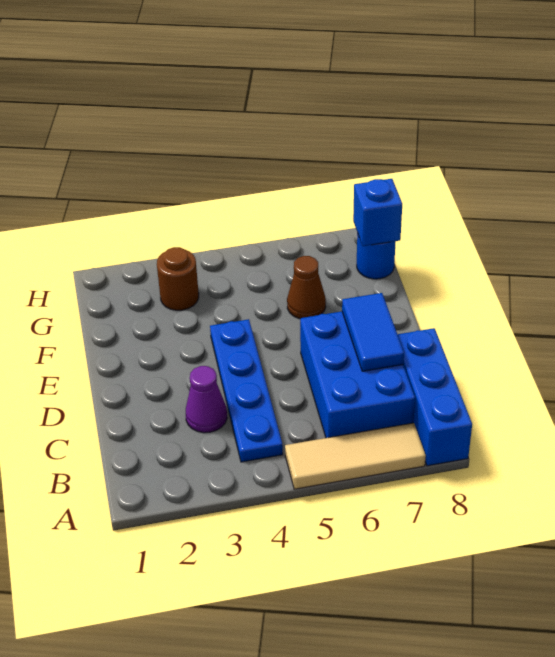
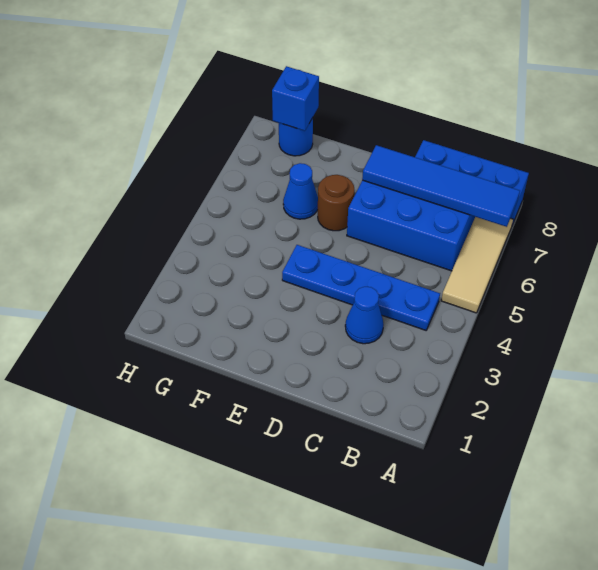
purple 1x1 cone [186,366,227,433] -> blue 1x1 cone [345,287,384,344]
blue 1x2 tile [342,293,404,371] -> blue 1x4 tile [362,145,520,227]
brown 1x1 cone [287,256,326,319] -> blue 1x1 cone [283,163,318,219]
brown 1x1 round brick [157,247,199,310] -> brown 1x1 round brick moved to [318,175,354,231]

